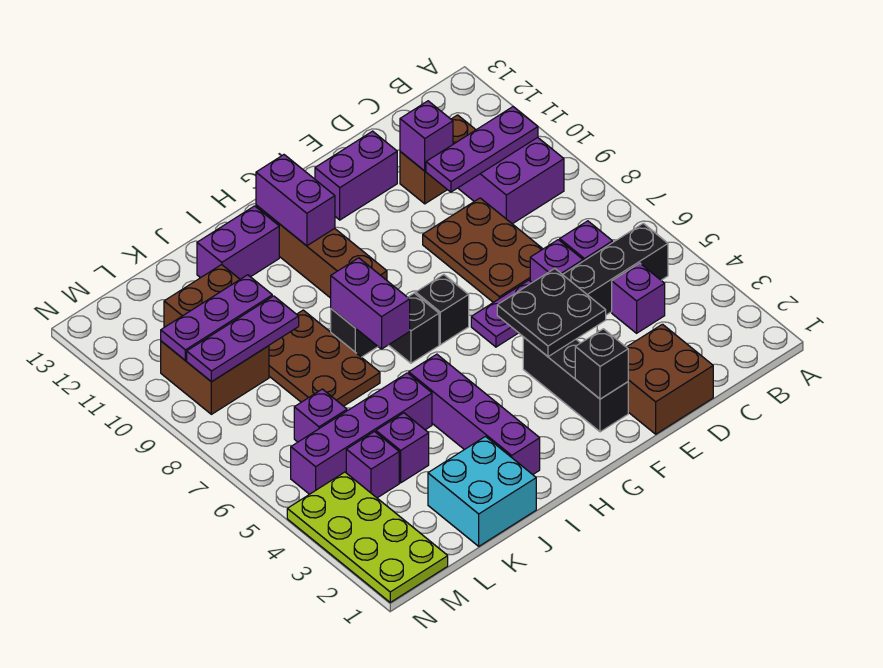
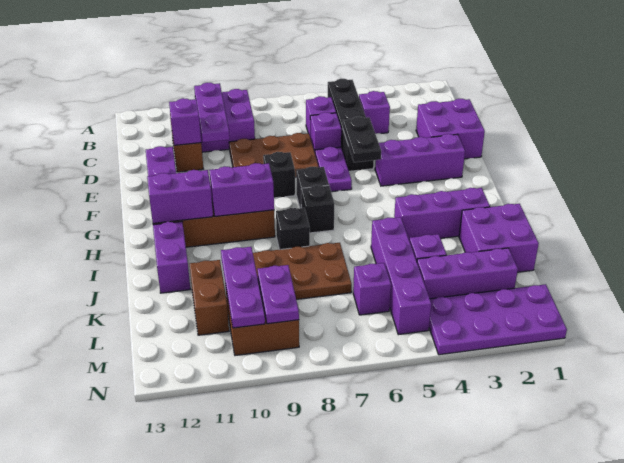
brown 2x2 brick [627,324,713,434] -> purple 2x2 brick [416,99,485,159]
black 2x2 plate [497,269,606,357] -> black 1x2 plate [343,117,381,162]
black 1x3 brick [523,337,628,432] -> purple 1x3 brick [375,134,465,186]
black 1x1 brick [575,329,628,399] -> black 1x1 brick moved to [263,152,295,198]
purple 1x4 brick [409,354,540,475] -> purple 1x3 brick [394,188,490,240]
purple 1x2 brick [331,258,410,349] -> purple 1x2 brick moved to [209,163,274,216]
cyan 2x2 brick [428,437,536,546] -> purple 2x2 brick [459,204,539,272]
purple 1x3 plate [187,296,299,382] -> purple 1x2 plate [257,265,299,324]
purple 1x1 brick [346,432,399,498] -> purple 1x3 brick [417,248,518,299]
lime 2x4 plate [287,472,448,602] -> purple 2x4 plate [429,284,567,355]

